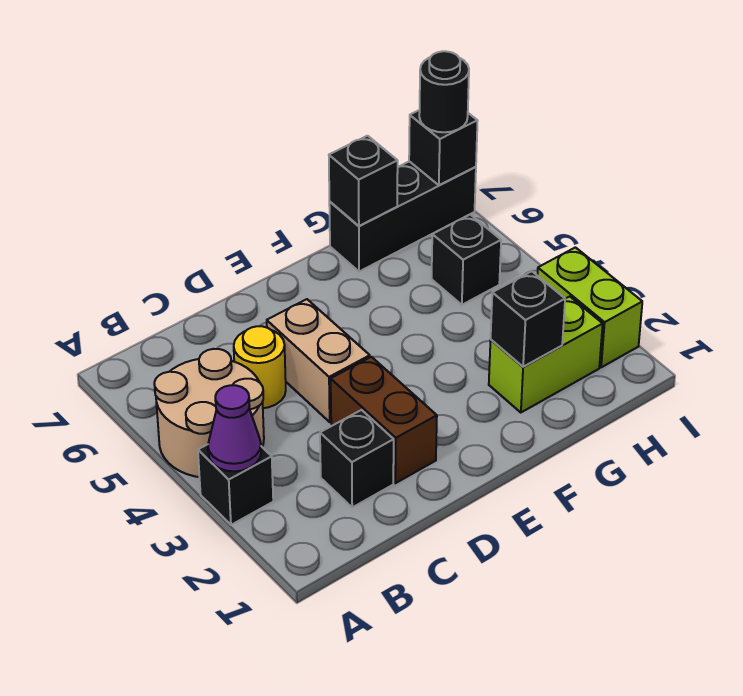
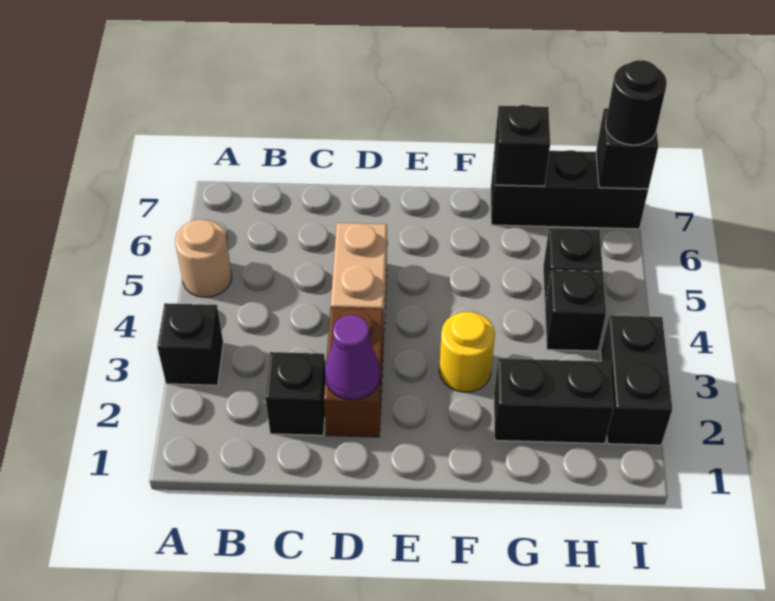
purple 1x1 cone [208,385,261,472] -> purple 1x1 cone moved to [325,315,380,400]
tan 2x2 round brick [154,349,264,477] -> tan 1x1 round brick [175,219,232,297]
yellow 1x1 round brick [234,326,286,408] -> yellow 1x1 round brick moved to [439,312,495,392]
lime 1x2 brick [489,297,603,413] -> black 1x2 brick [494,358,614,444]
black 1x1 brick [491,271,565,367] -> black 1x1 brick moved to [545,270,606,351]
lime 1x2 brick [537,247,642,367] -> black 1x2 brick [601,316,672,445]

